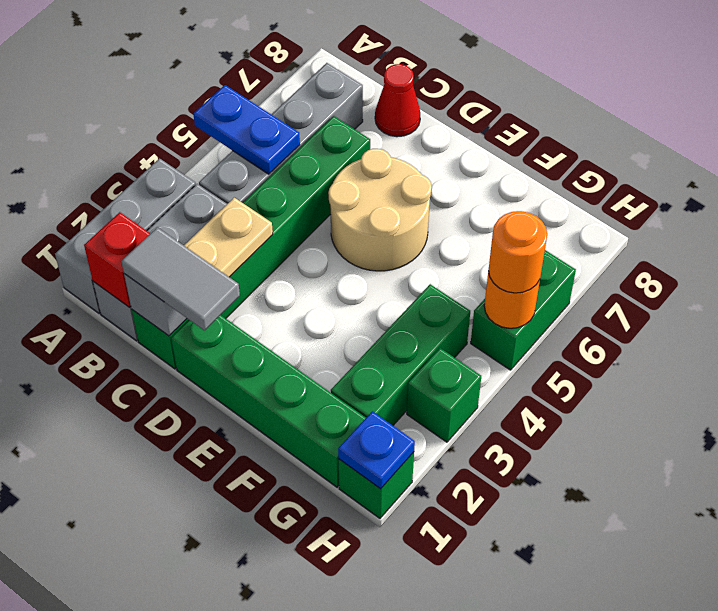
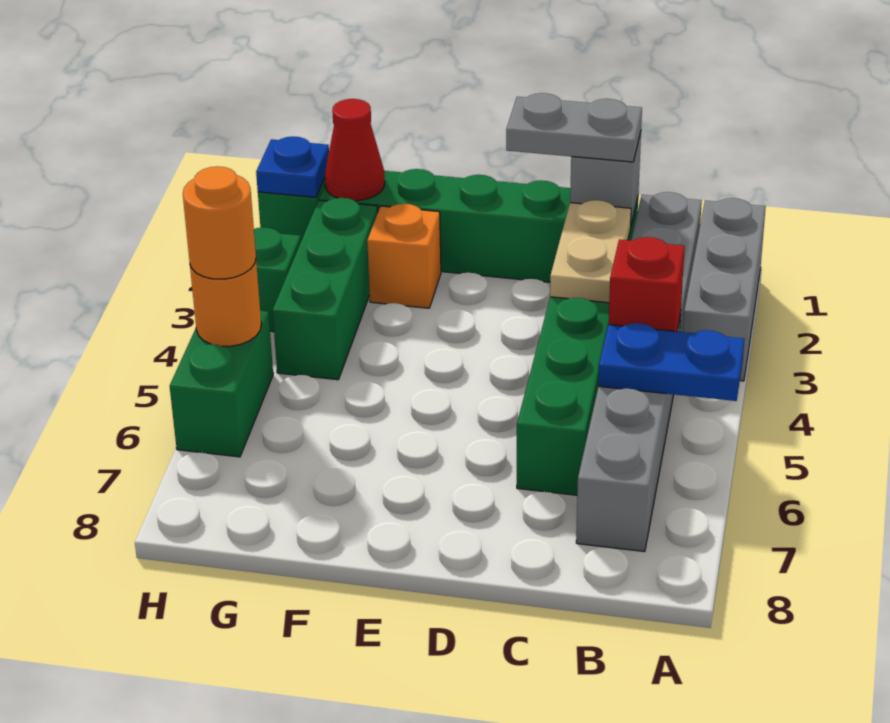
red 1x1 brick [84,212,150,307] -> red 1x1 brick moved to [609,237,685,331]
grey 1x2 tile [121,227,240,330] -> grey 1x2 plate [506,93,642,162]
red 1x1 cone [375,64,420,137] -> red 1x1 cone moved to [324,99,385,201]
tan 2x2 round brick [328,149,432,271] -> none
none -> orange 1x1 brick [367,204,441,308]

